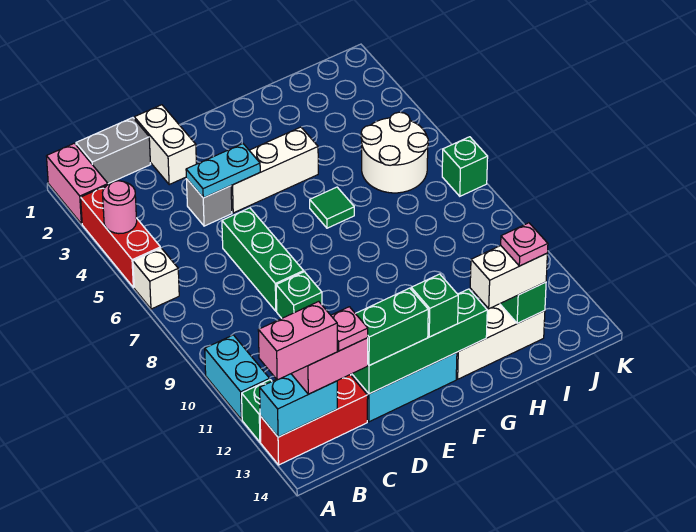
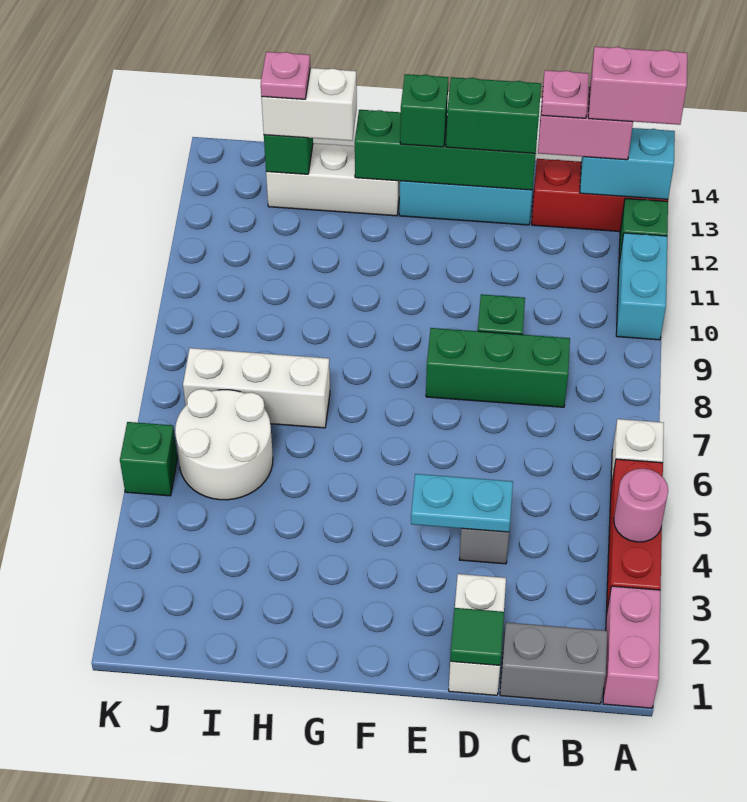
green 1x3 brick [222,208,304,311] -> green 1x3 brick turned to [426,328,570,407]
white 1x3 brick [231,127,318,213] -> white 1x3 brick moved to [183,348,330,428]
green 1x1 tile [310,187,354,228] -> green 1x1 tile moved to [450,608,504,665]
green 1x1 brick [442,137,488,196] -> green 1x1 brick moved to [120,422,177,496]

